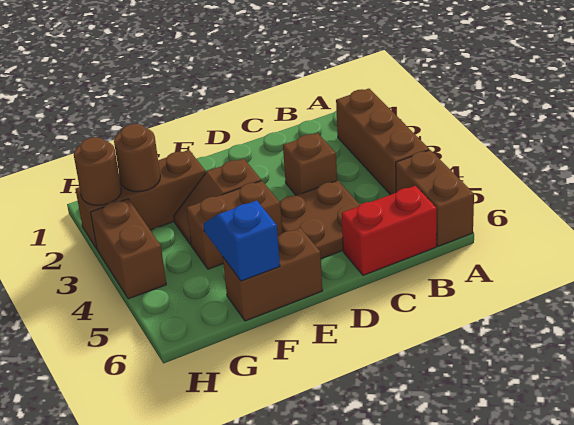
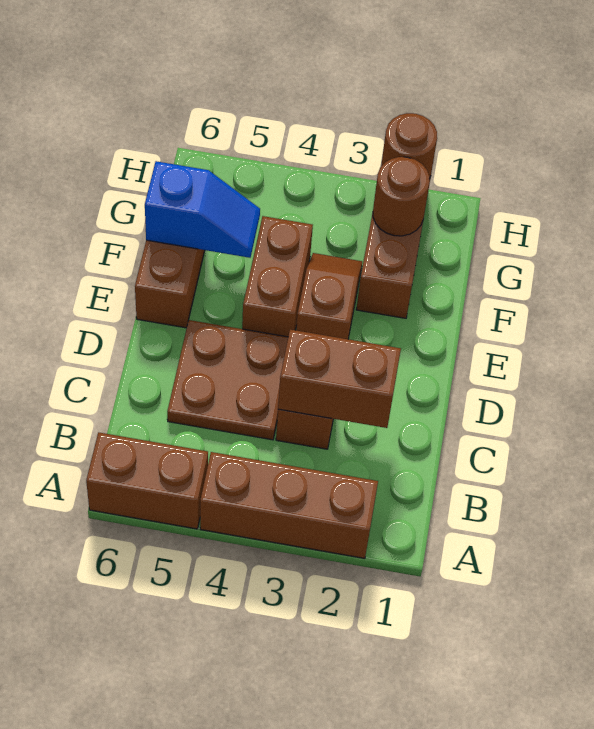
red 1x2 brick [342,186,437,275] -> none
brown 1x2 brick [90,199,166,299] -> brown 1x2 brick moved to [278,330,401,428]

